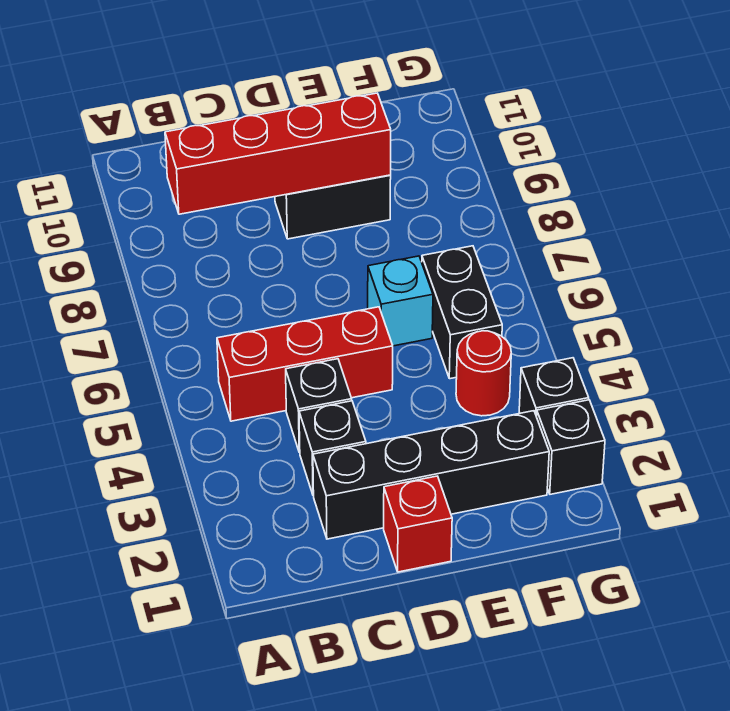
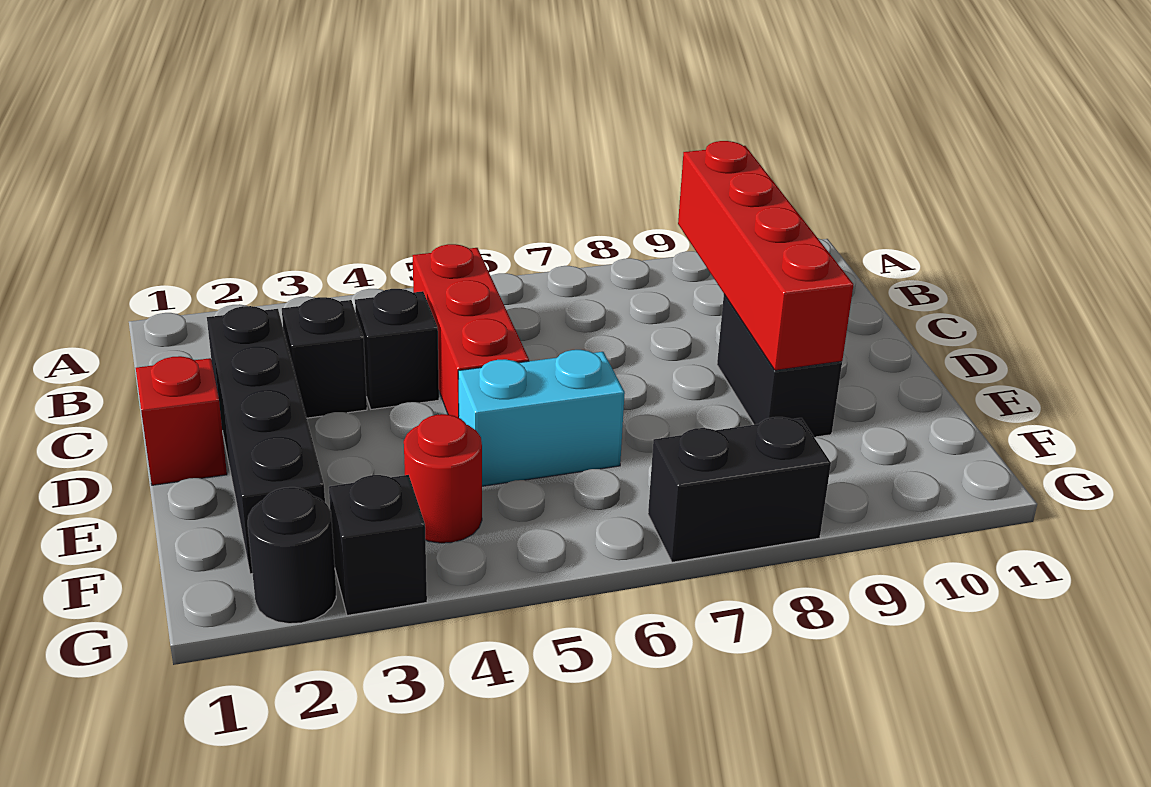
cyan 1x1 brick [368,256,433,346] -> cyan 1x2 brick [458,350,625,486]
black 1x2 brick [422,246,502,379] -> black 1x2 brick moved to [648,417,831,562]
black 1x1 brick [537,400,605,494] -> black 1x1 round brick [248,487,336,624]

